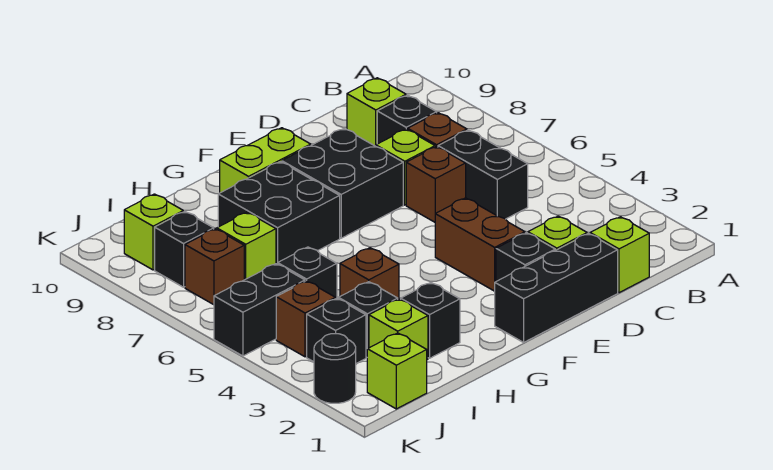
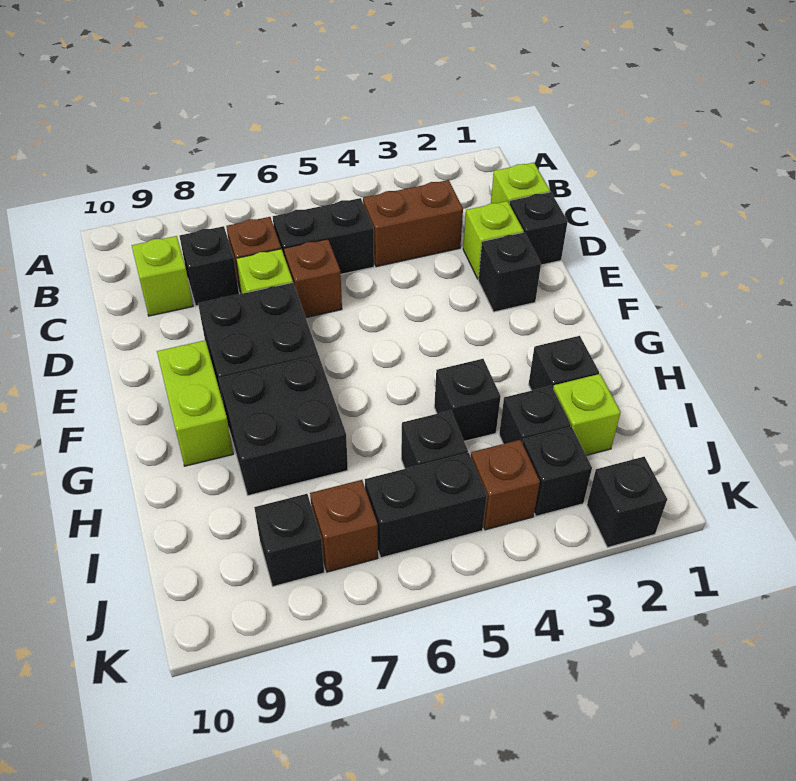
black 1x3 brick [495,233,618,342] -> black 1x1 brick [509,192,568,265]
brown 1x2 brick [435,198,525,291] -> brown 1x2 brick moved to [363,180,463,267]
brown 1x1 brick [340,248,399,299] -> black 1x1 brick [434,359,501,441]
lime 1x1 brick [217,212,276,280] -> none
lime 1x1 brick [367,333,427,409] -> none
black 1x2 brick [214,264,305,356] -> black 1x2 brick turned to [365,453,487,558]
lime 1x1 brick [124,194,183,270] -> none
black 1x1 round brick [314,334,356,403] -> black 1x1 brick [587,457,667,547]

